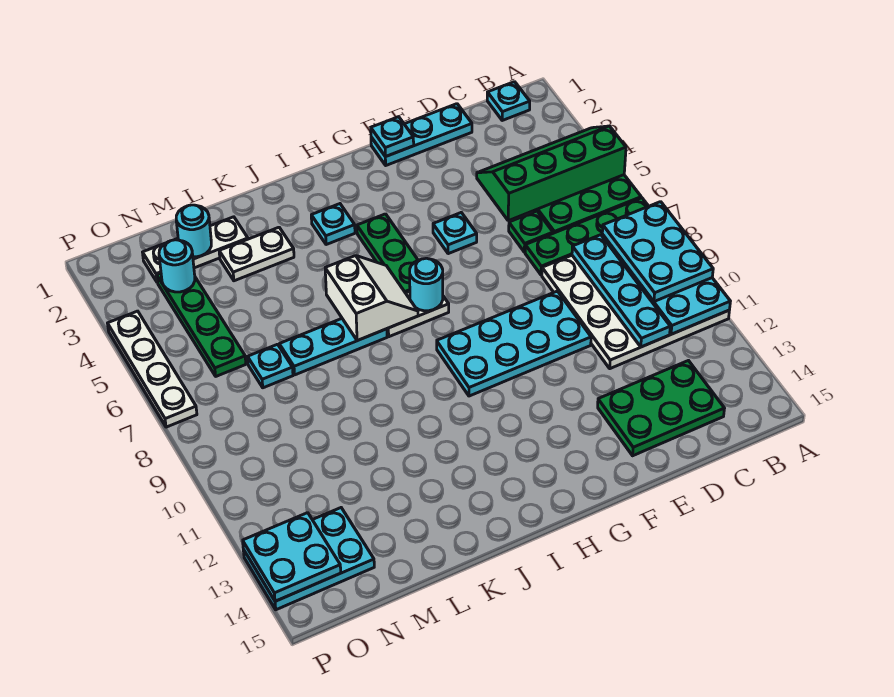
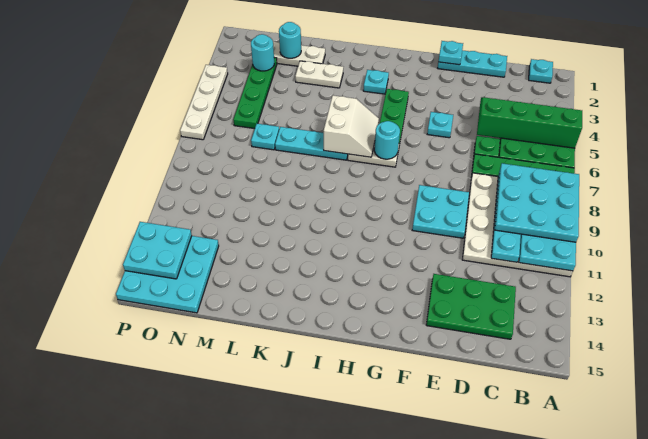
cyan 2x3 plate [602,202,713,302] -> cyan 3x3 plate [495,163,579,242]
cyan 2x4 plate [437,291,591,396] -> cyan 2x2 plate [412,185,469,238]
cyan 2x3 plate [243,508,374,610] -> cyan 3x3 plate [116,236,219,313]

